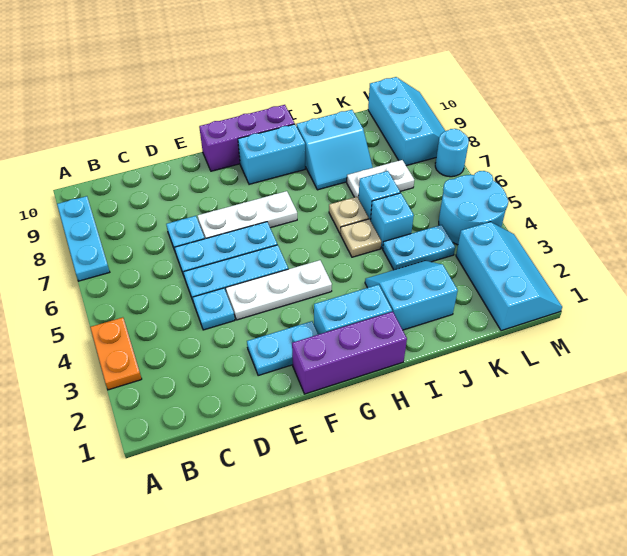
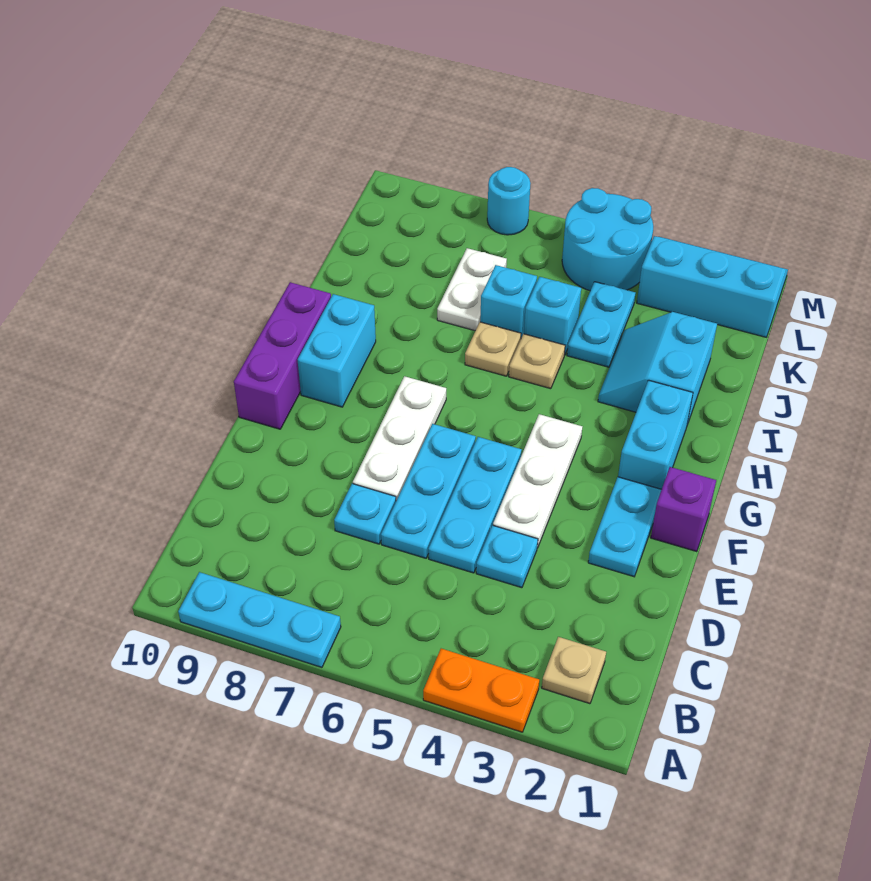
none -> tan 1x1 plate [542,637,606,704]
purple 1x3 brick [292,312,407,394] -> purple 1x1 brick [651,467,716,552]
cyan 2x2 slope [296,110,373,190] -> none
cyan 2x3 slope [368,77,445,166] -> none

